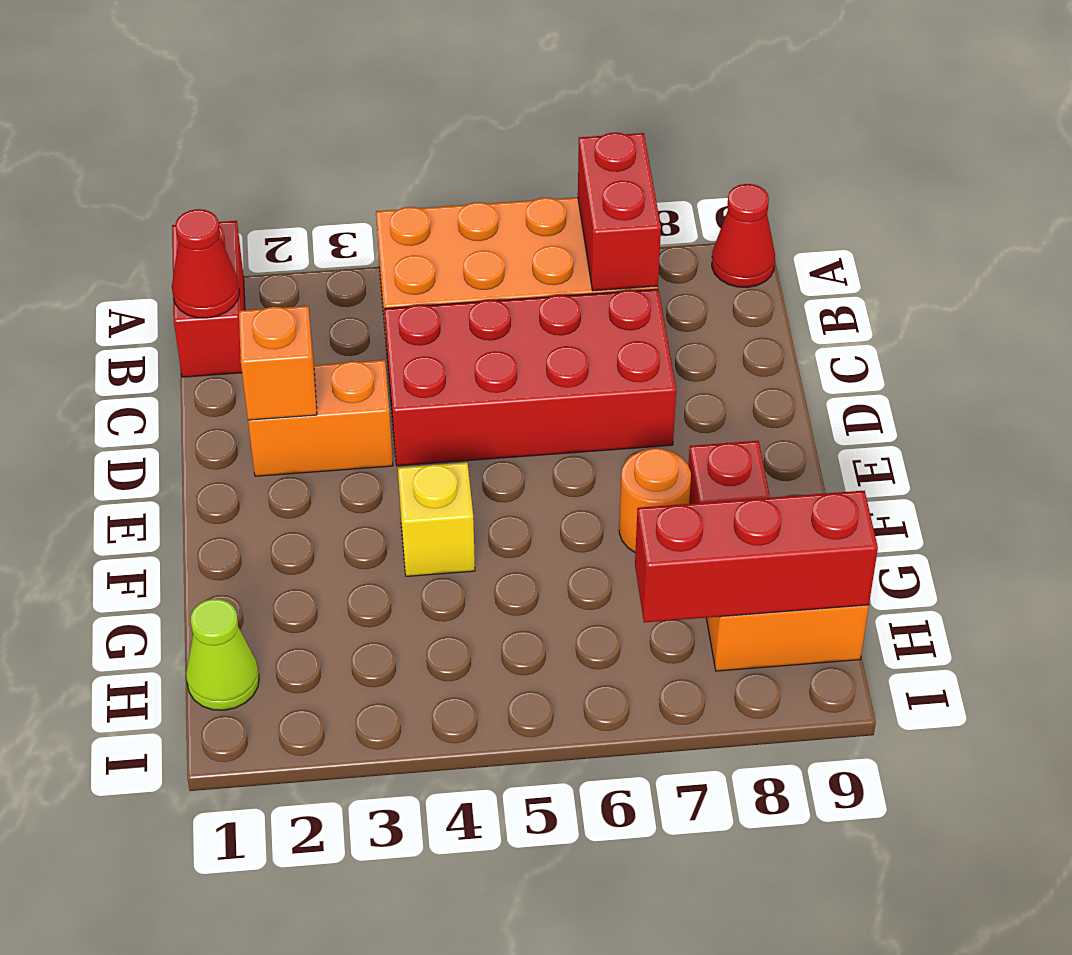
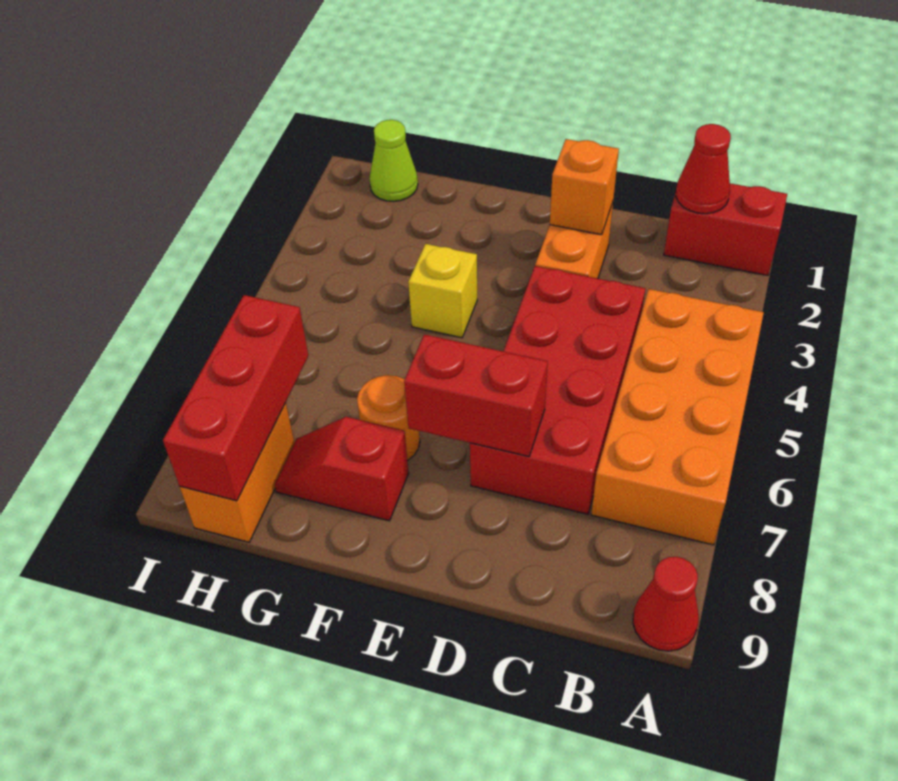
red 1x2 brick [578,133,661,291] -> red 1x2 brick moved to [404,334,548,457]

